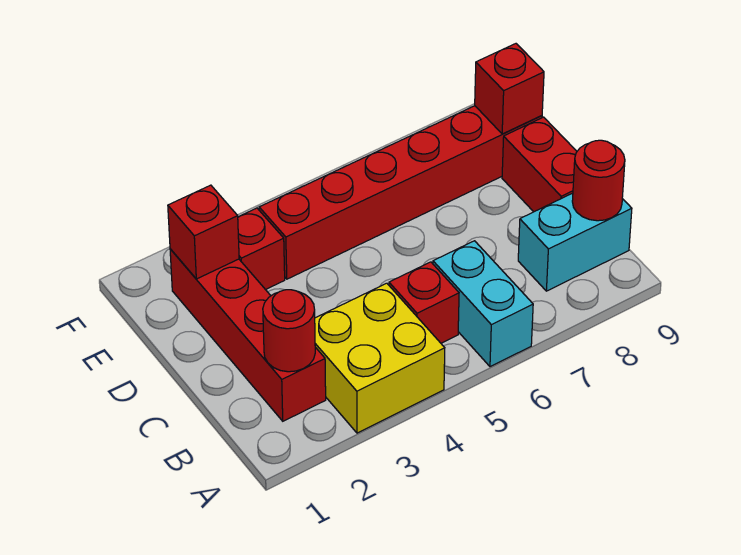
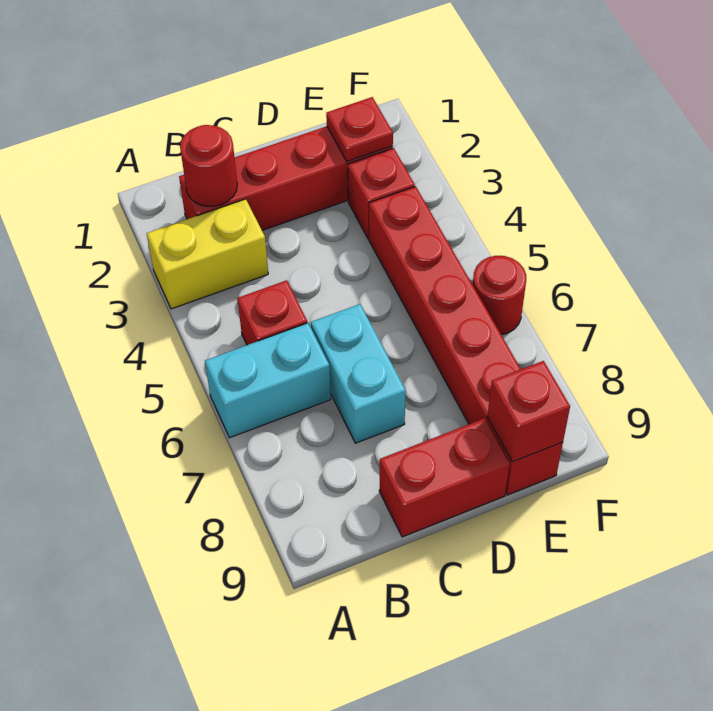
yellow 2x2 brick [315,283,445,433] -> yellow 1x2 brick [147,199,268,309]
cyan 1x2 brick [518,193,632,291] -> cyan 1x2 brick moved to [311,304,406,443]
red 1x1 round brick [572,140,625,221] -> red 1x1 round brick moved to [473,256,526,335]
red 1x1 brick [168,185,239,279] -> red 1x1 plate [326,97,393,161]

